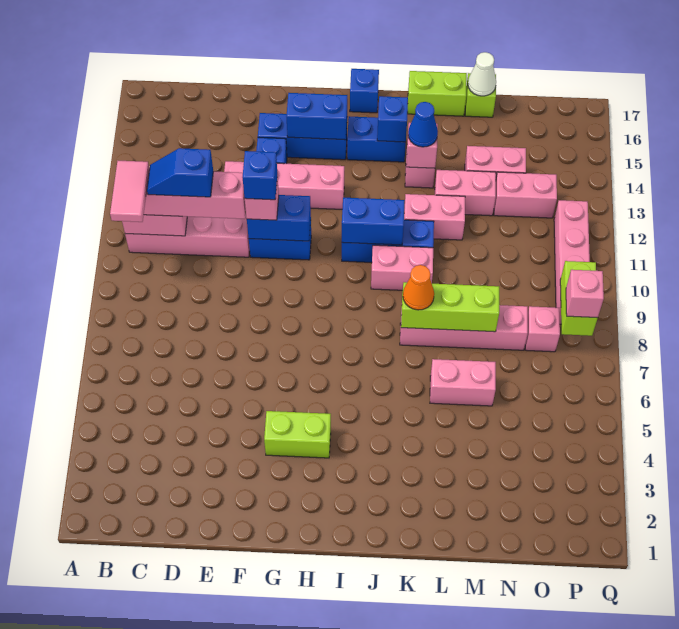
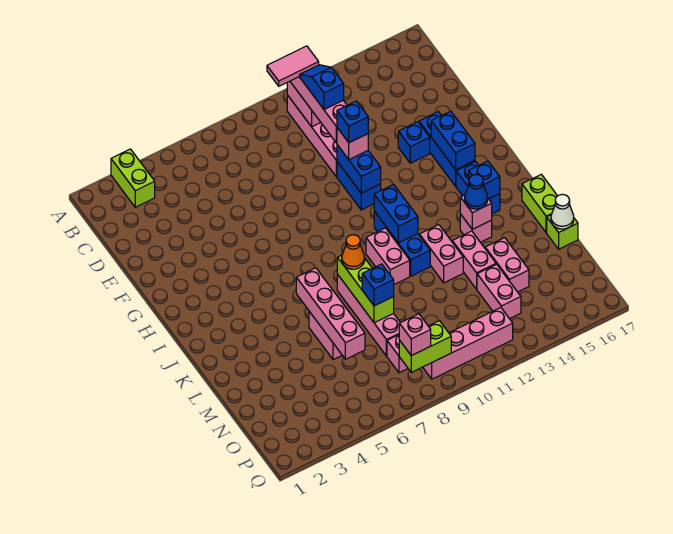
pink 1x4 brick [224,161,344,209] -> pink 1x4 brick moved to [296,268,365,359]
lime 1x2 brick [264,411,331,458] -> lime 1x2 brick moved to [111,149,155,207]
blue 1x1 brick [350,69,379,113] -> blue 1x1 brick moved to [362,264,394,306]

